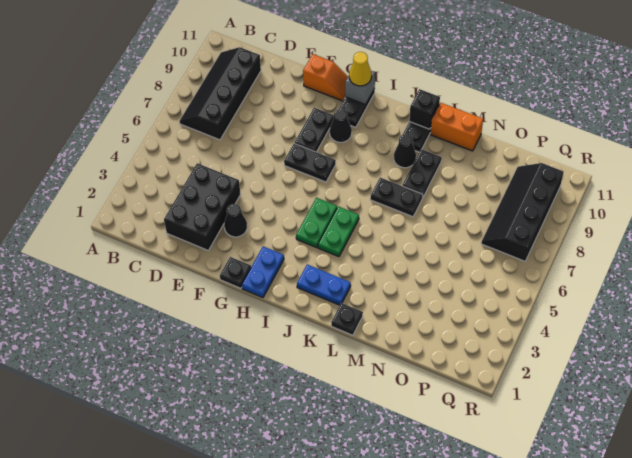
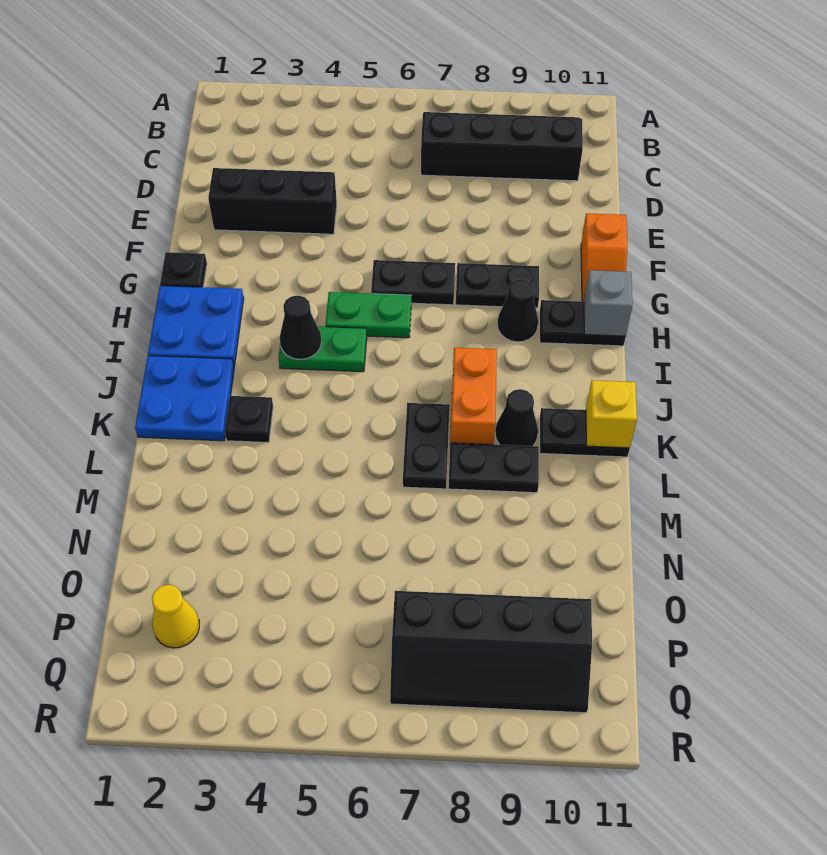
black 2x3 brick [164,163,241,250] -> black 1x3 brick [208,168,337,234]
black 1x1 cone [224,204,247,237] -> black 1x1 cone moved to [280,295,321,359]
black 1x2 plate [284,144,336,182] -> black 1x2 plate turned to [371,260,455,305]
blue 1x2 plate [242,246,284,298] -> blue 2x2 plate [148,286,244,366]
yellow 1x1 cone [349,52,372,86] -> yellow 1x1 cone moved to [152,585,199,648]
blue 1x2 plate [297,265,351,305] -> blue 2x2 plate [135,356,234,441]
green 1x2 plate [318,206,359,257] -> green 1x2 plate moved to [326,292,411,338]
black 1x1 brick [409,89,440,129] -> yellow 1x1 brick [586,380,637,448]
black 1x1 plate [331,303,363,335] -> black 1x1 plate moved to [225,396,273,443]
orange 1x2 brick [430,103,483,151] -> orange 1x2 brick moved to [450,348,497,445]
black 2x4 slope [481,163,564,261] -> black 2x4 slope turned to [390,591,592,713]

